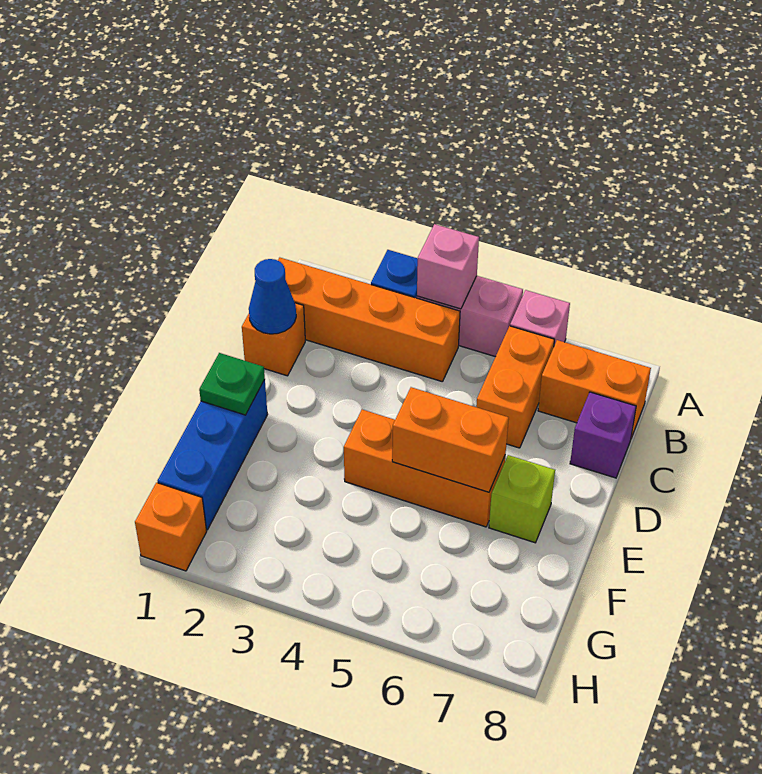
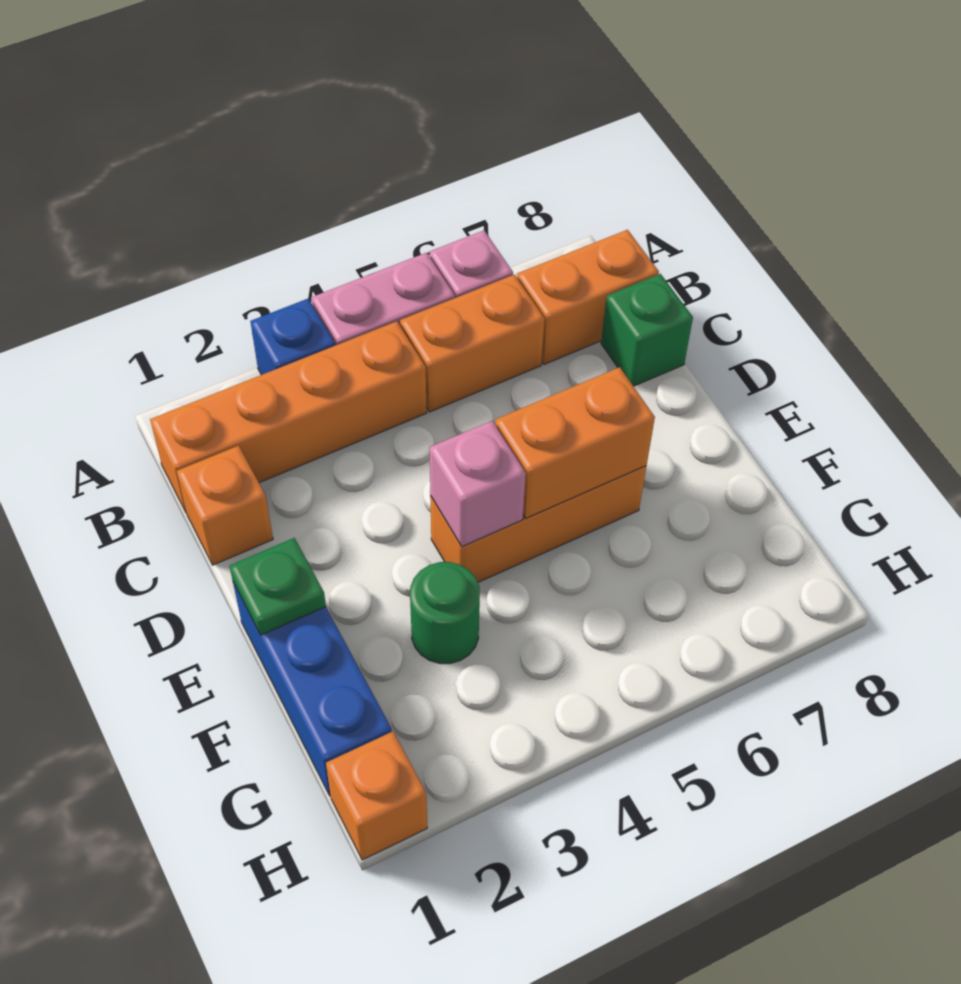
pink 1x1 brick [417,224,479,309] -> pink 1x1 brick moved to [430,421,526,547]
orange 1x2 brick [476,326,554,448] -> orange 1x2 brick turned to [400,275,545,412]
blue 1x1 cone [249,259,296,334] -> none
purple 1x1 brick [570,392,636,478] -> green 1x1 brick [601,274,693,386]
lime 1x1 brick [489,455,555,543] -> none
none -> green 1x1 round brick [410,562,480,664]

